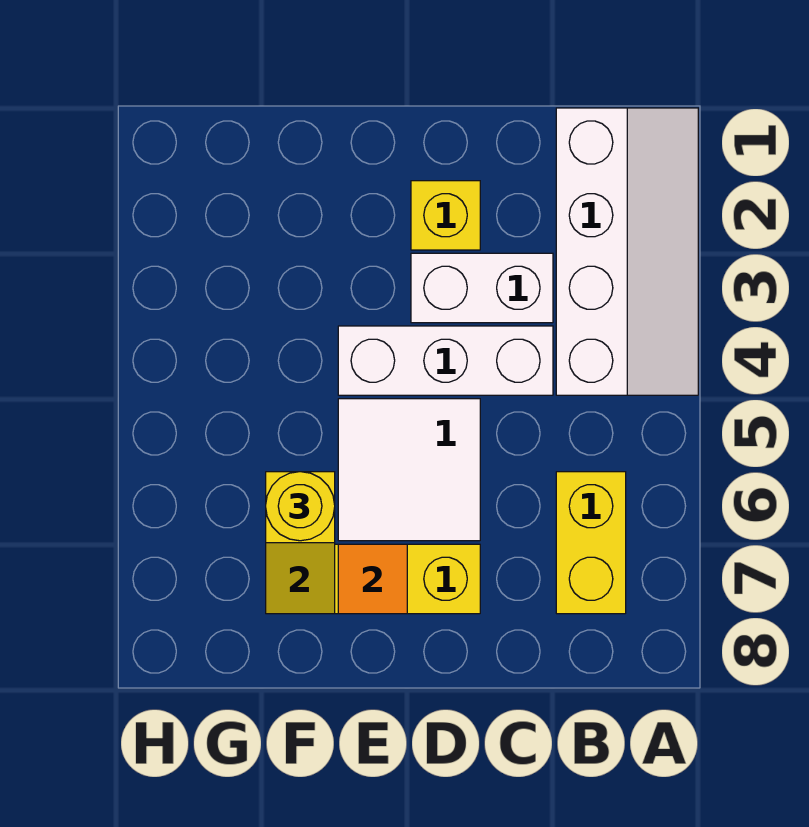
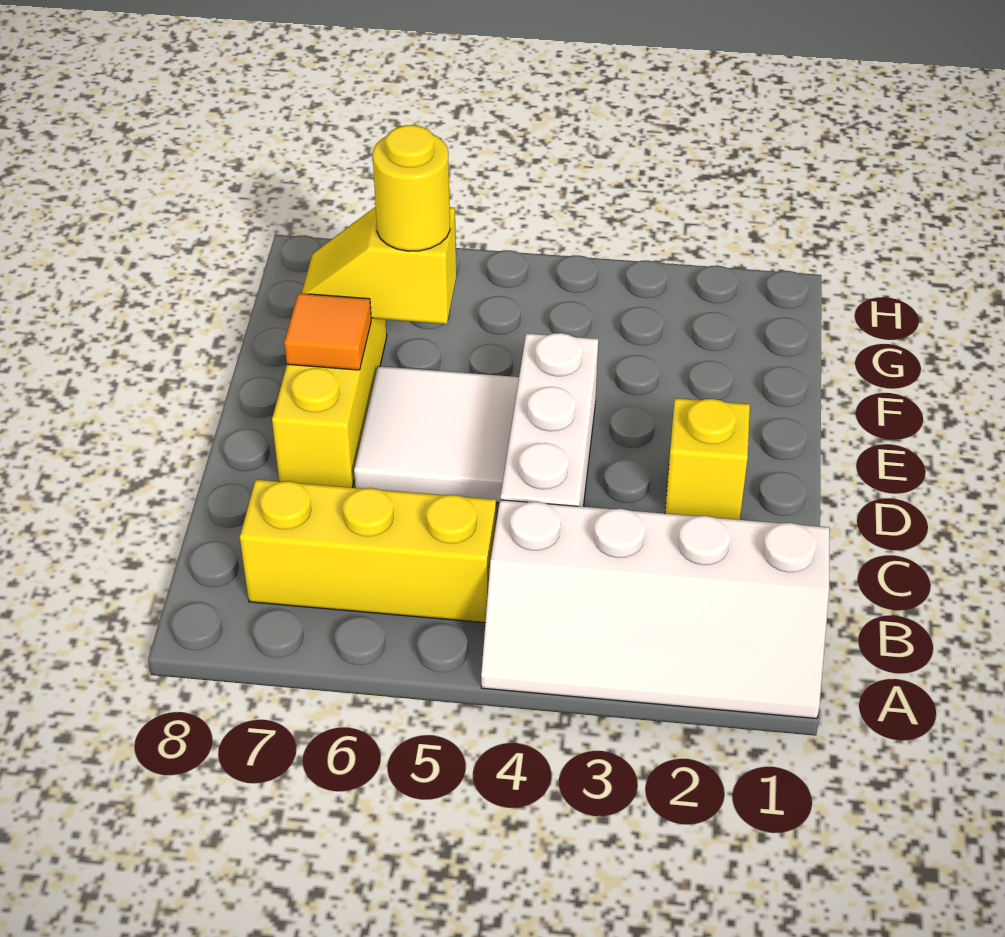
yellow 1x2 brick [556,472,626,614] -> yellow 1x3 brick [240,480,496,623]
white 1x2 brick [411,253,553,323] -> none

